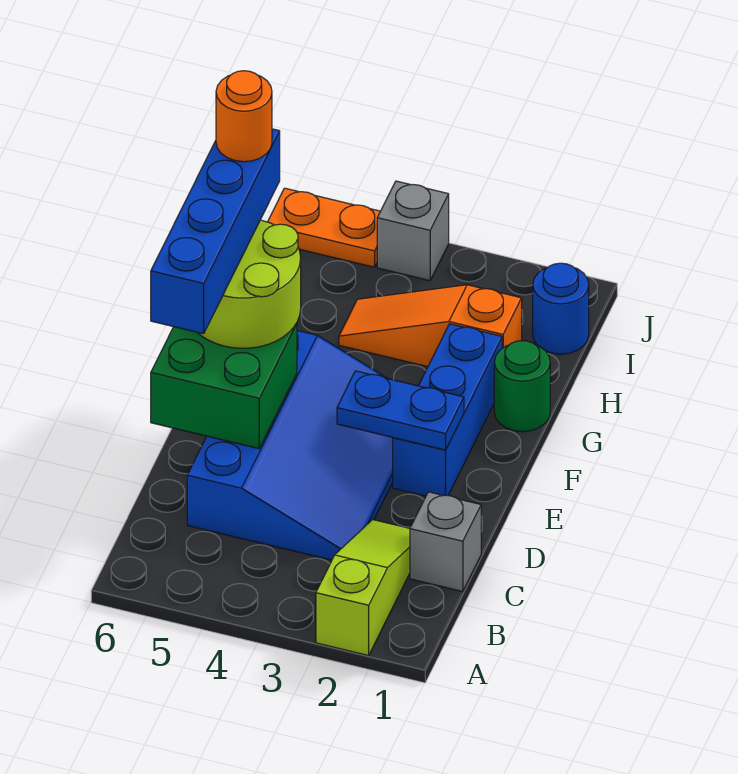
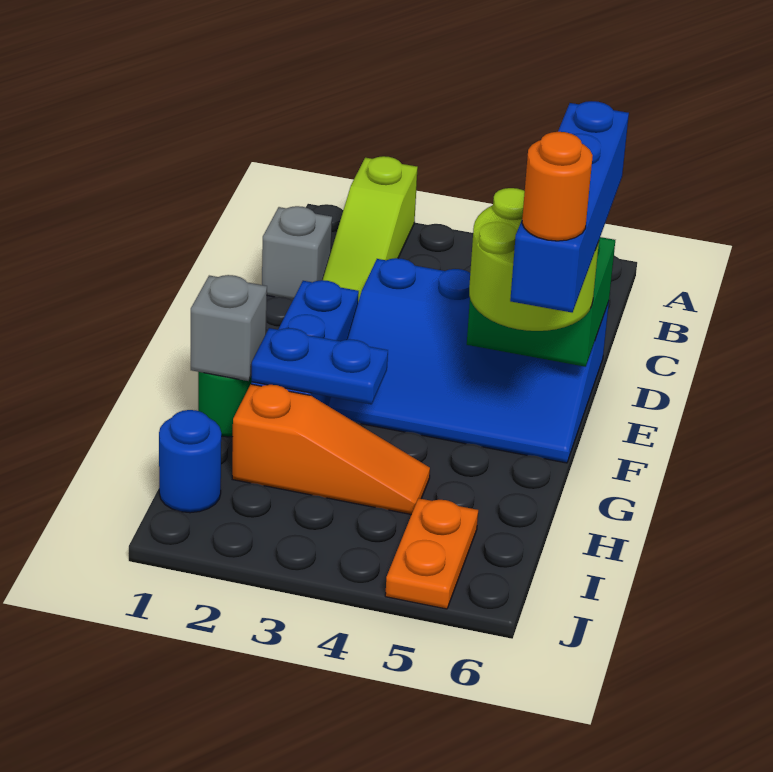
blue 3x4 slope [187,331,393,560] -> blue 3x4 slope turned to [328,258,609,463]
blue 1x2 plate [337,371,464,450] -> blue 1x2 plate moved to [252,328,388,404]
grey 1x1 brick [377,181,449,281] -> grey 1x1 brick moved to [191,275,267,381]
orange 1x2 plate [268,188,380,267] -> orange 1x2 plate turned to [385,498,478,609]

